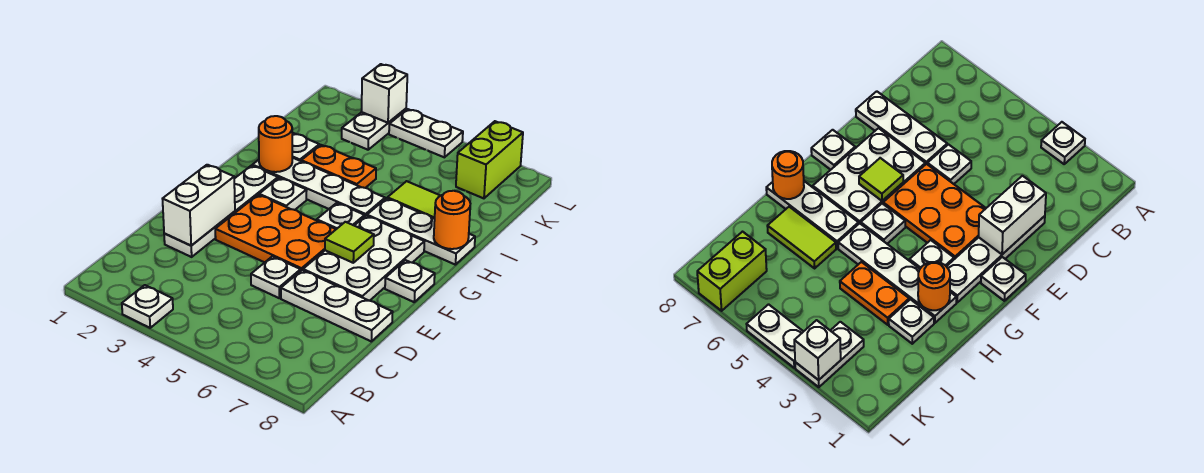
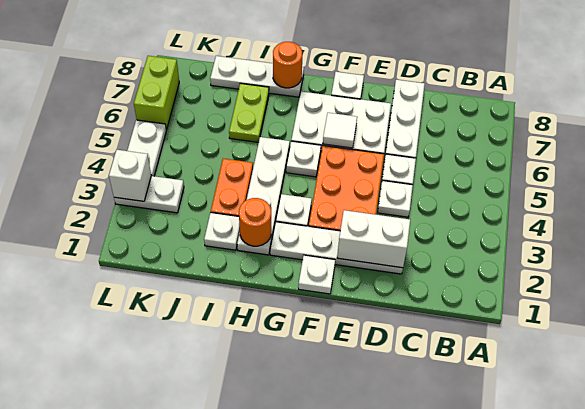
white 1x1 plate [122,285,173,328] -> white 1x1 plate moved to [378,180,413,217]
lime 1x1 tile [325,222,374,263] -> white 1x1 tile [323,113,357,148]
white 1x3 plate [367,198,475,265] -> white 1x3 plate turned to [210,56,304,97]
lime 1x2 tile [387,181,440,219] -> lime 1x2 plate [229,83,269,142]
lime 1x2 brick [456,121,523,198] -> lime 1x2 brick turned to [134,56,179,130]

